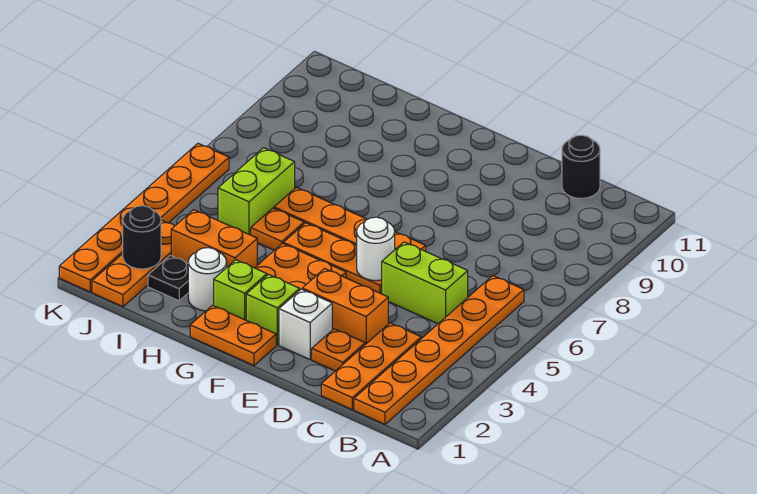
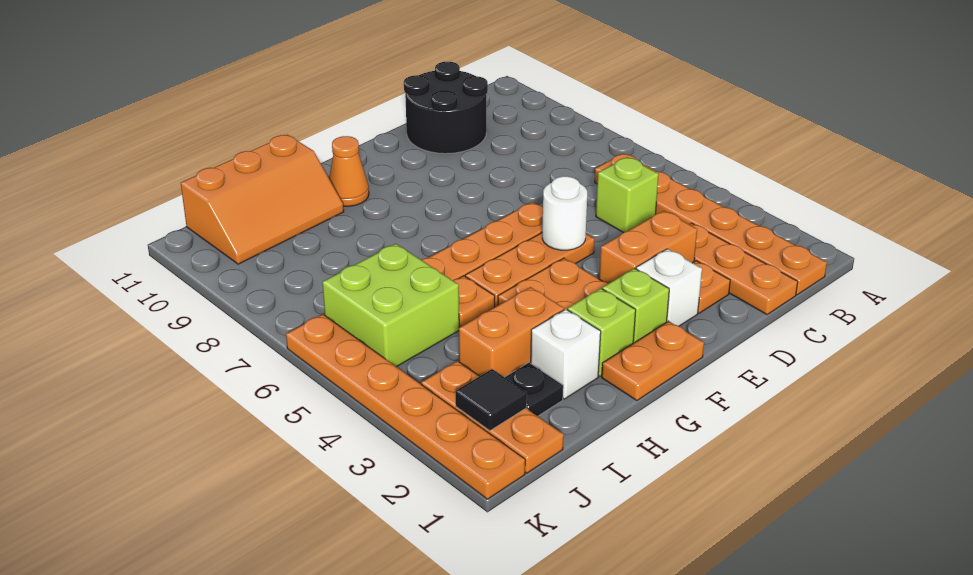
lime 1x2 brick [382,242,468,324] -> lime 1x1 brick [596,157,659,233]
black 1x1 round brick [562,135,600,199] -> black 2x2 round brick [404,62,488,154]
none -> orange 1x1 cone [329,136,369,206]
white 1x1 round brick [188,248,227,311] -> white 1x1 brick [531,309,601,399]
none -> orange 2x3 slope [181,135,344,264]
lime 1x2 brick [218,148,295,235] -> lime 2x2 brick [322,244,459,367]
black 1x1 round brick [123,206,161,269] -> black 1x1 tile [456,369,527,431]

